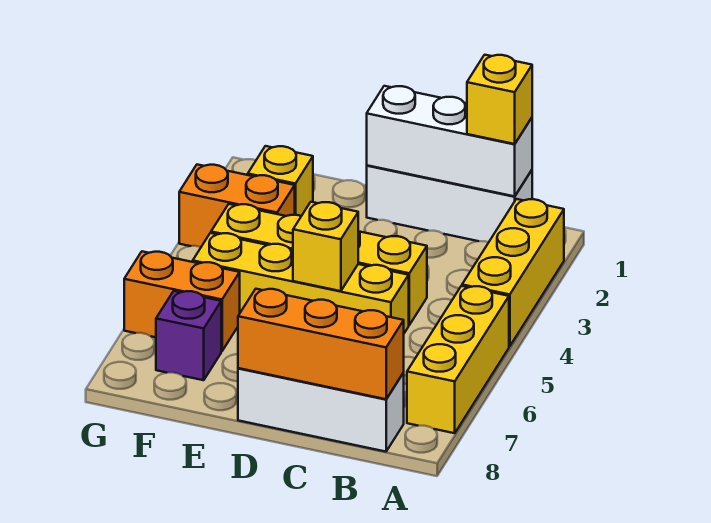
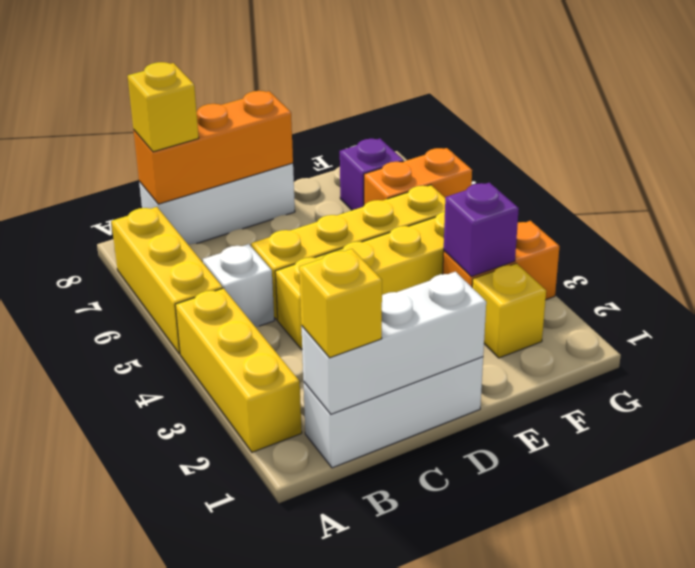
none -> white 1x1 brick [203,244,274,327]
yellow 1x1 brick [293,202,358,291] -> yellow 1x1 brick moved to [128,62,199,152]
none -> purple 1x1 brick [444,183,519,277]

